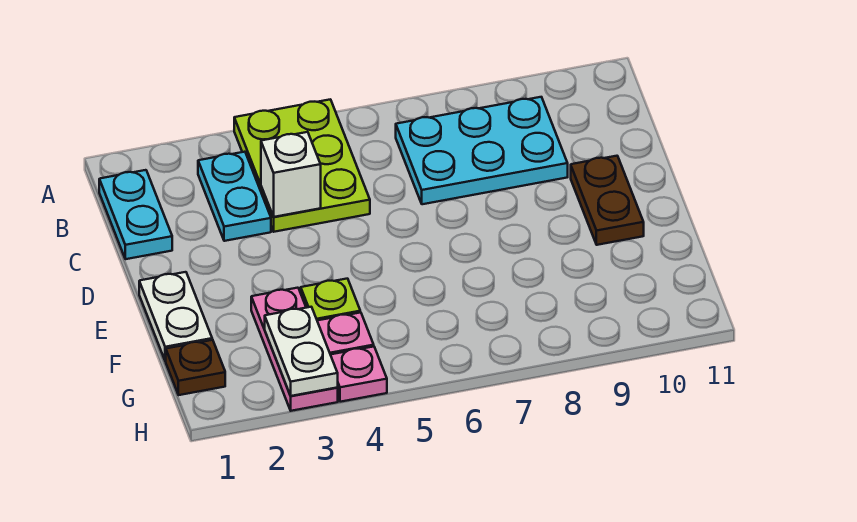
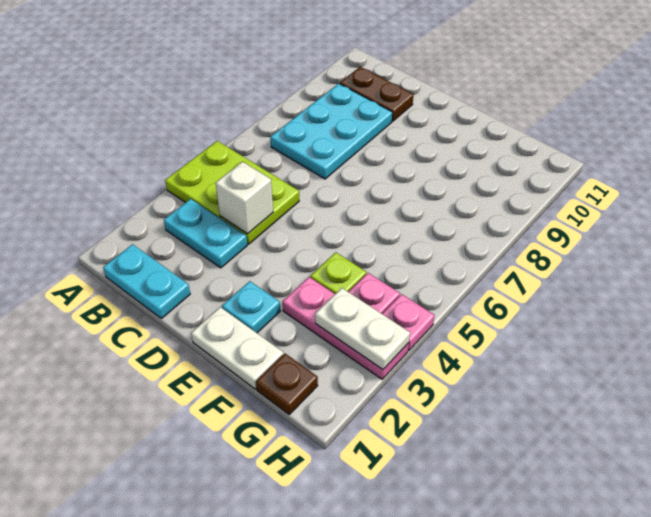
brown 1x2 plate [571,156,644,245] -> brown 1x2 plate moved to [340,67,414,121]
none -> cyan 1x1 plate [222,281,280,333]

